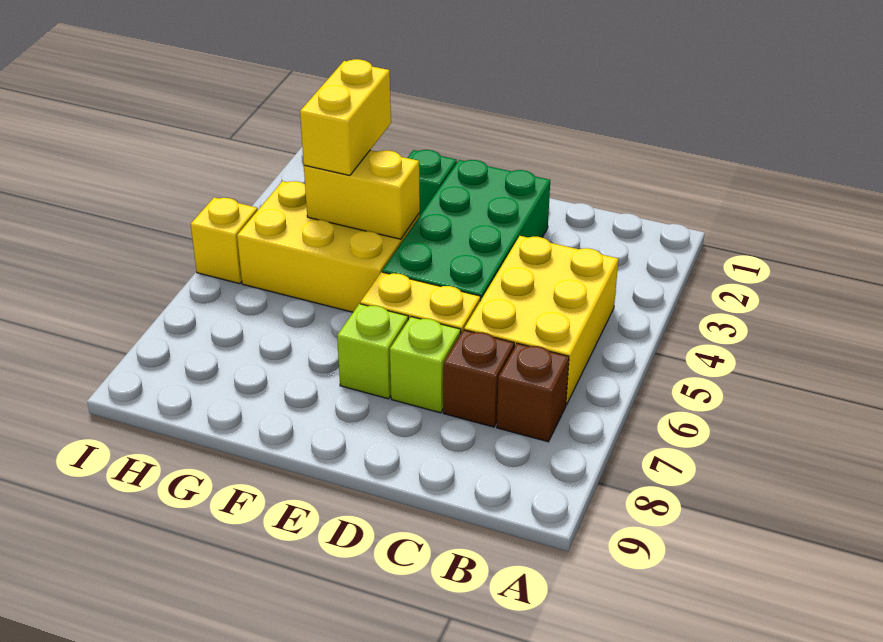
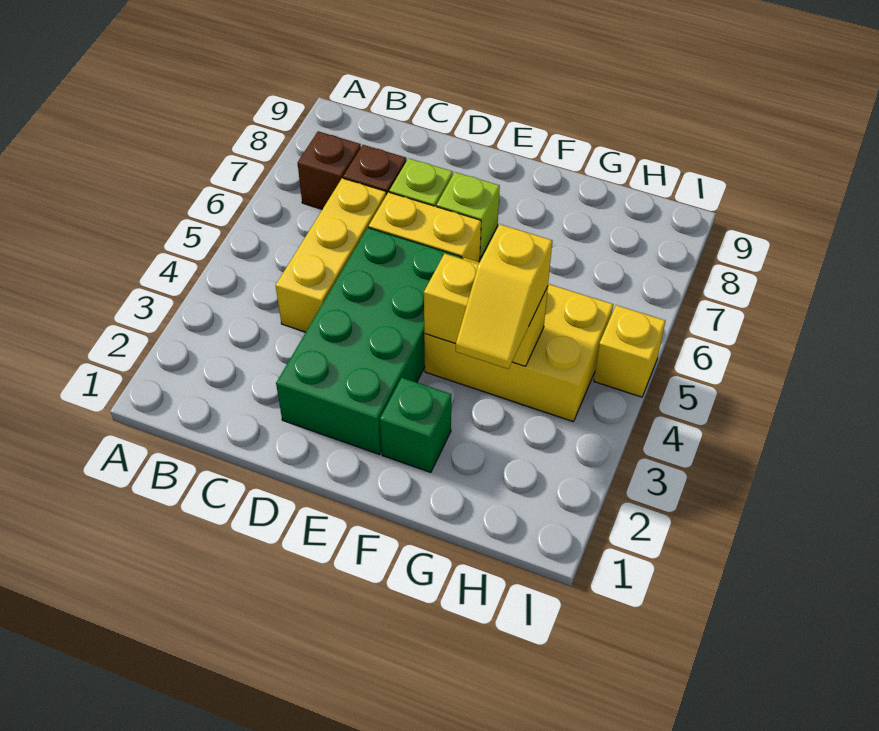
yellow 2x3 brick [464,236,619,405] -> yellow 1x3 brick [276,178,386,332]
yellow 1x2 brick [300,59,391,176] -> yellow 1x2 slope [456,224,552,369]

